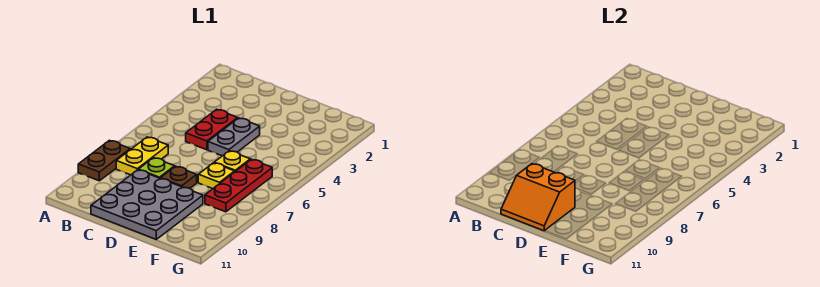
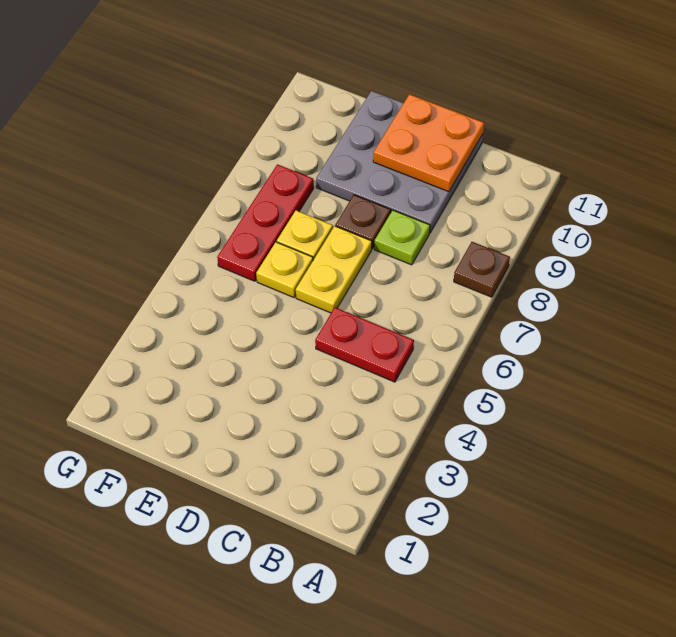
brown 1x2 plate [78,140,130,181] -> brown 1x1 plate [454,242,510,297]
yellow 1x2 plate [116,137,168,175] -> yellow 1x2 plate moved to [296,226,372,313]
red 1x2 plate [186,109,238,150] -> red 1x2 plate turned to [315,307,414,382]
orange 2x2 slope [501,164,575,231] -> orange 2x2 plate [373,94,484,192]
grey 1x2 plate [208,118,260,156] -> none

